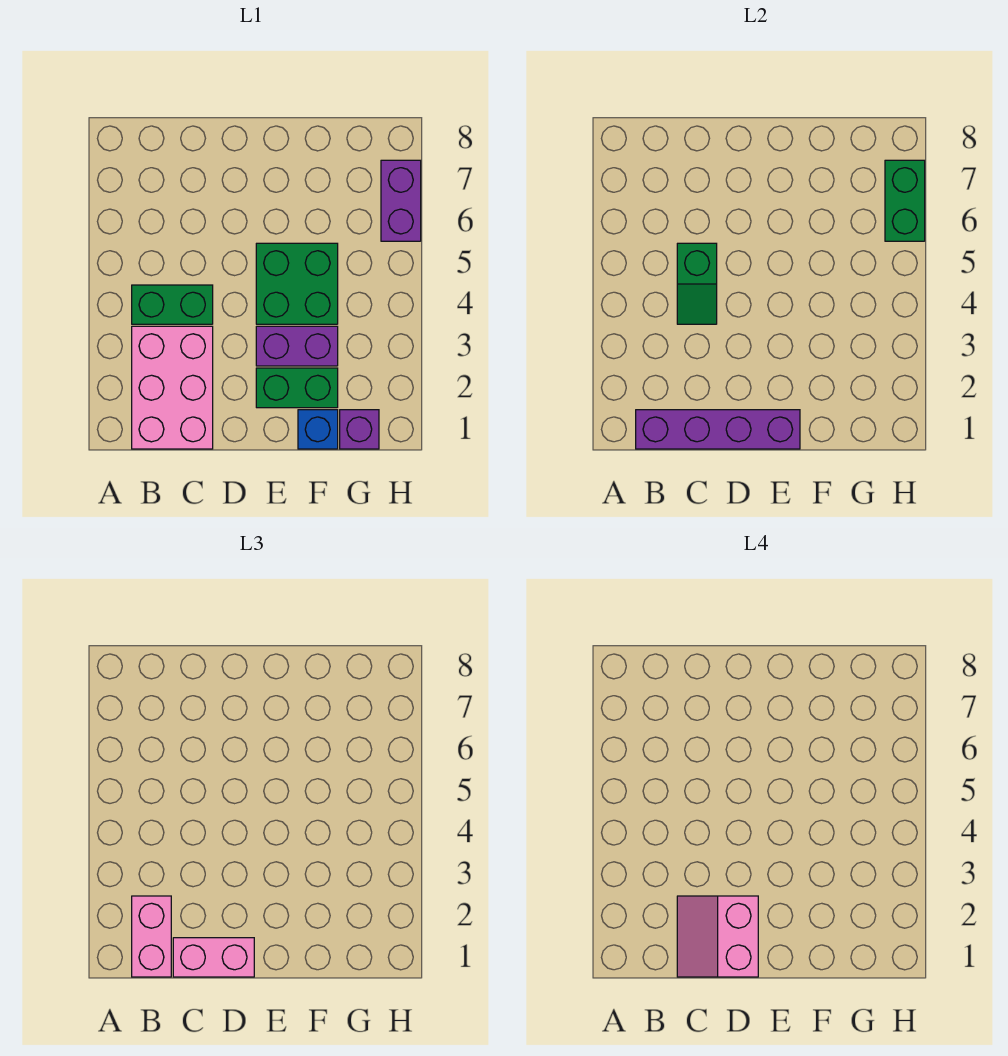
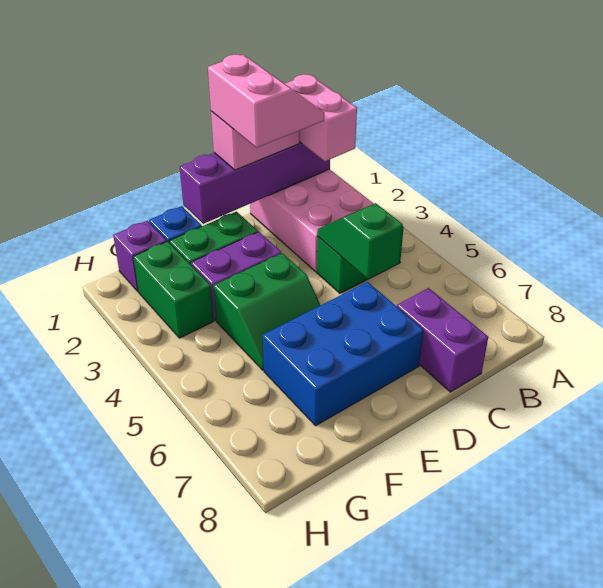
none -> blue 2x3 brick [263,282,423,426]
green 2x2 brick [256,243,338,324] -> green 2x2 slope [214,253,320,370]
purple 1x2 brick [381,160,421,241] -> purple 1x2 brick moved to [397,288,488,392]
green 1x2 brick [885,160,925,241] -> green 1x2 brick moved to [133,241,214,338]

